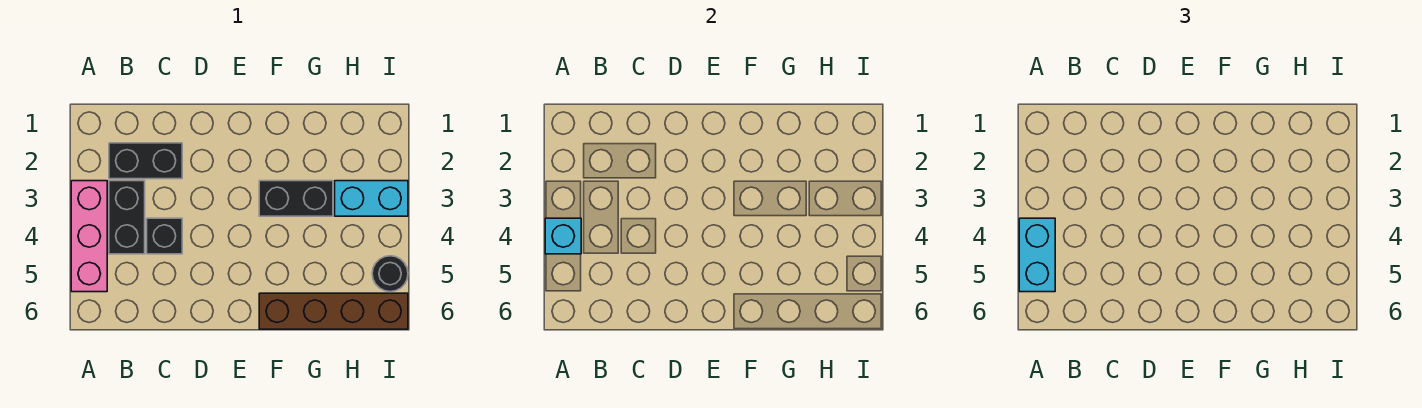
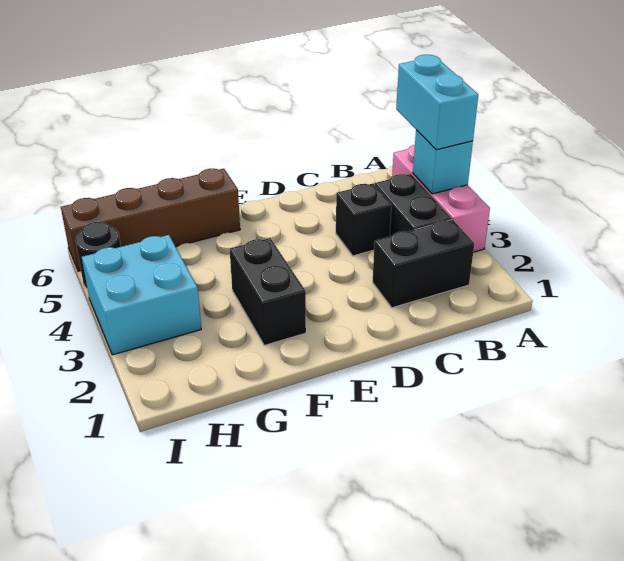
black 1x2 brick [259,181,333,216] -> black 1x2 brick turned to [230,238,306,345]
cyan 1x2 brick [335,181,408,216] -> cyan 2x2 brick [82,235,201,355]

